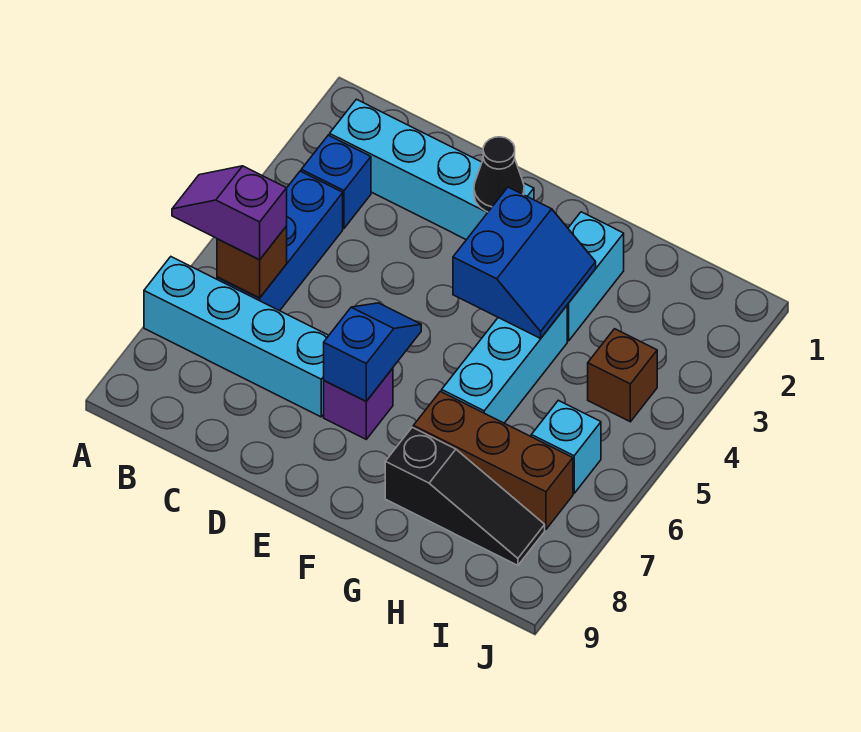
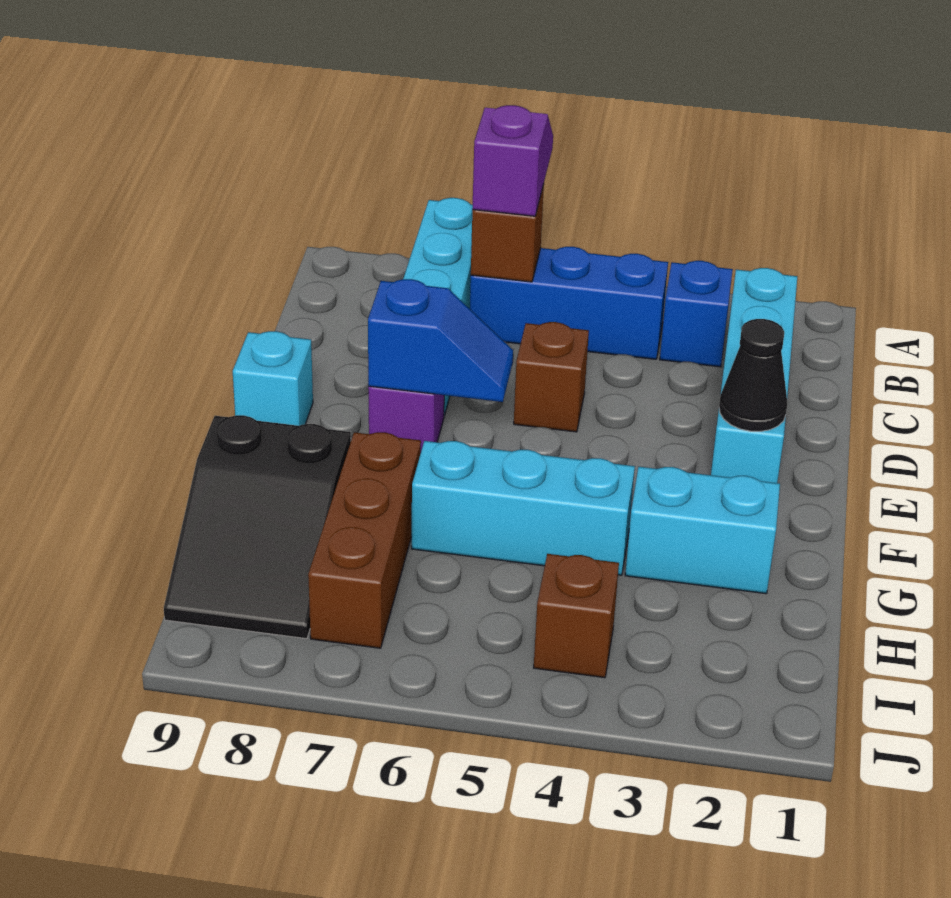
none -> brown 1x1 brick [514,322,589,432]
blue 2x2 slope [453,187,596,339] -> none
black 1x3 slope [385,427,545,565] -> black 2x3 slope [164,415,351,639]
cyan 1x1 brick [531,400,601,493] -> cyan 1x1 brick moved to [233,331,313,426]

